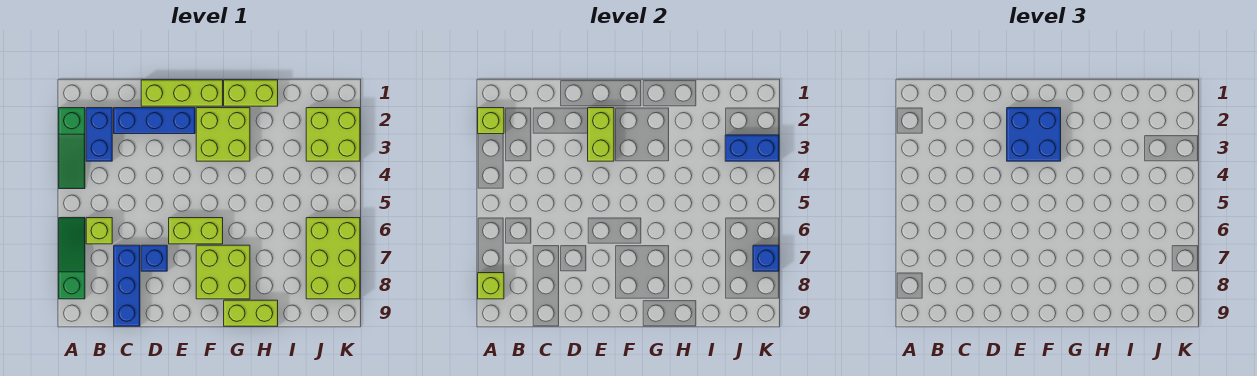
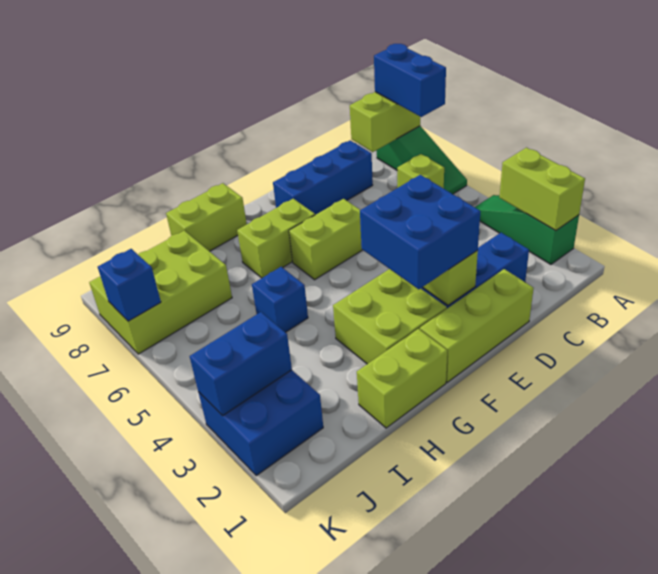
lime 1x1 brick [478,108,504,134] -> lime 1x2 brick [499,148,585,230]
lime 1x1 brick [478,273,504,299] -> lime 1x2 brick [350,92,420,152]
blue 1x2 brick [86,108,112,161] -> blue 1x2 brick moved to [374,44,446,117]
blue 1x3 brick [114,245,140,326] -> blue 1x3 brick turned to [273,140,373,215]
blue 1x1 brick [141,245,167,271] -> blue 1x1 brick moved to [252,267,308,333]
lime 2x2 brick [196,245,250,299] -> lime 1x2 brick [237,199,315,278]
lime 2x2 brick [306,108,360,161] -> blue 2x2 brick [198,370,323,475]
lime 2x3 brick [306,218,360,299] -> lime 2x3 brick turned to [89,231,232,354]

